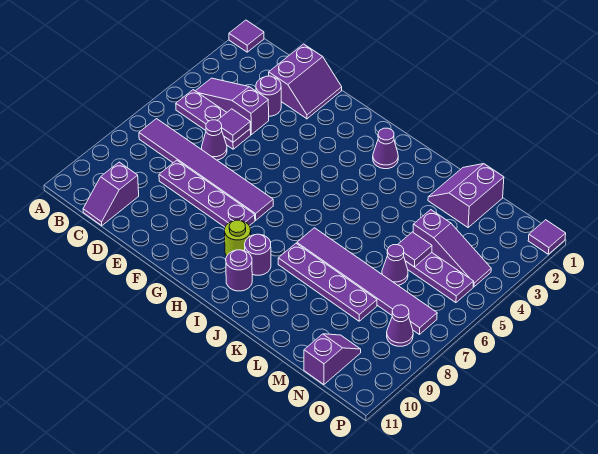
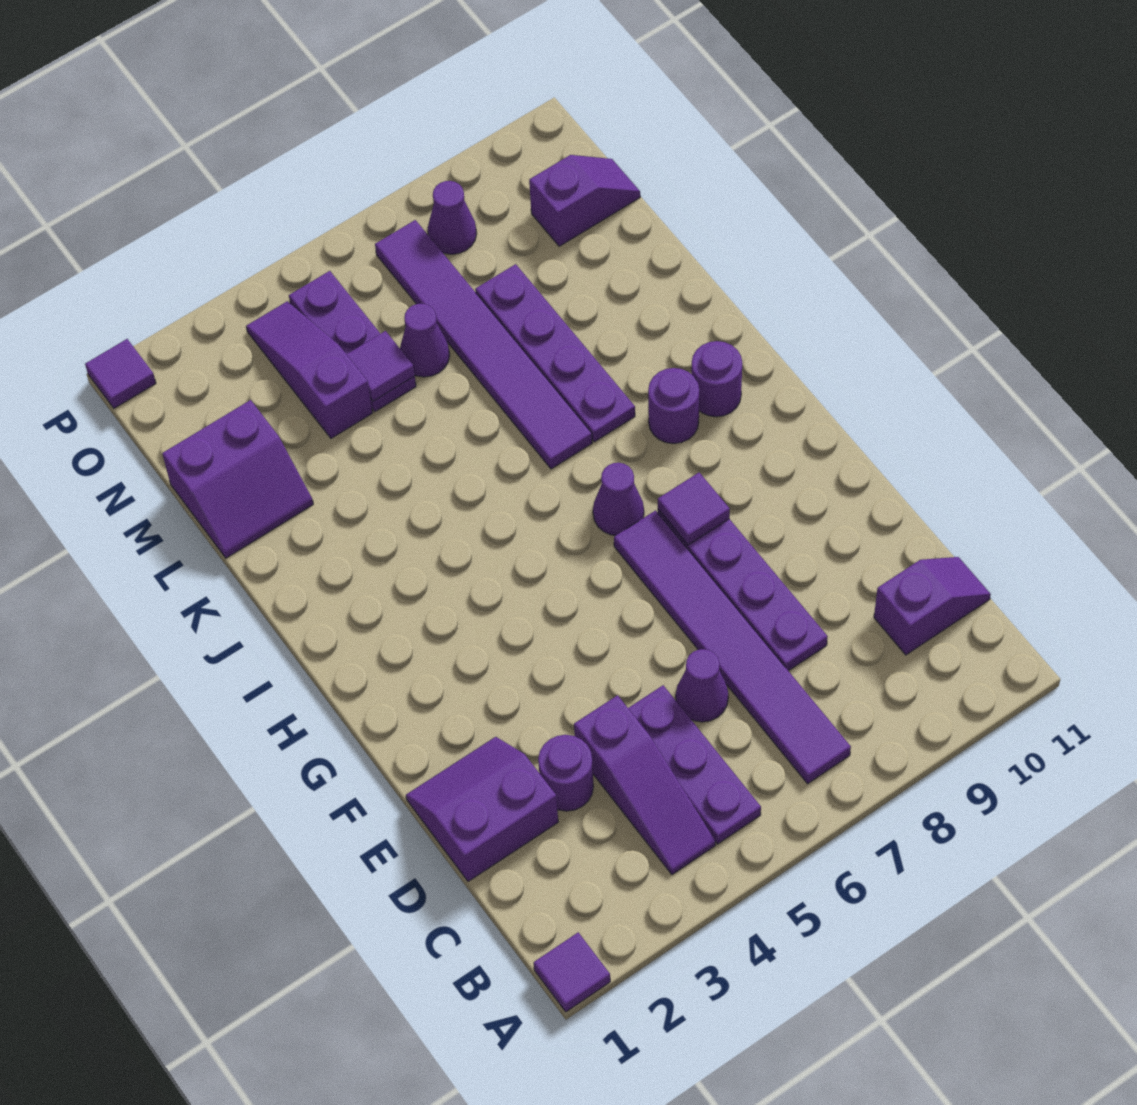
purple 1x1 tile [217,109,250,142] -> purple 1x1 tile moved to [658,473,730,545]
lime 1x1 round brick [225,220,251,256] -> none
purple 1x1 cone [373,128,398,169] -> purple 1x1 cone moved to [593,463,644,536]
purple 1x2 slope [304,334,361,385] -> purple 1x2 slope turned to [529,155,640,246]

